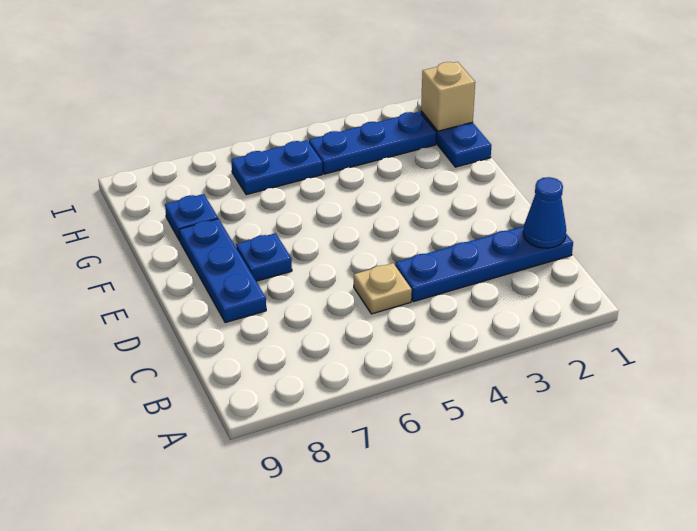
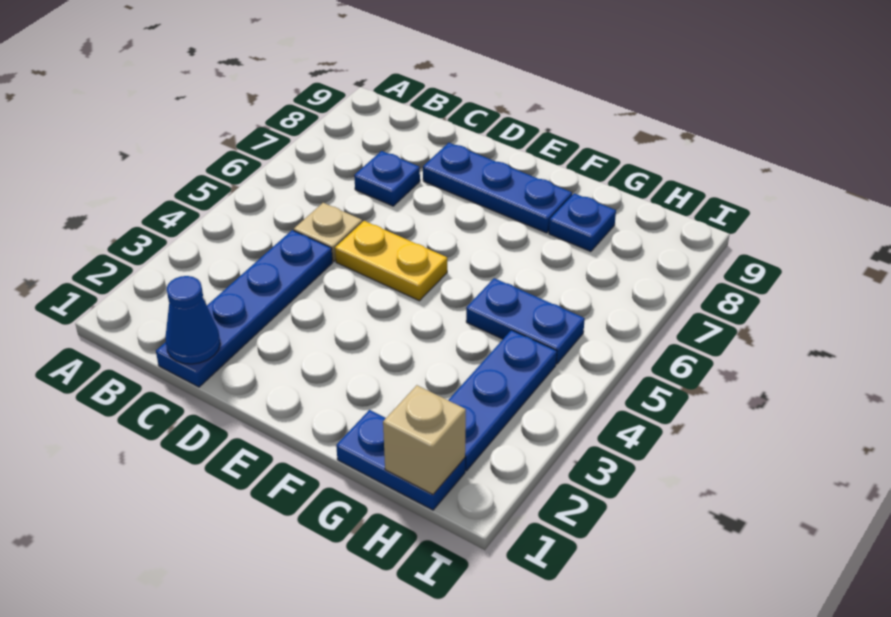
none -> yellow 1x2 plate [335,221,447,301]
blue 1x1 plate [236,233,292,281] -> blue 1x1 plate moved to [354,151,420,206]
blue 1x2 plate [231,140,322,195] -> blue 1x2 plate turned to [466,278,585,364]

